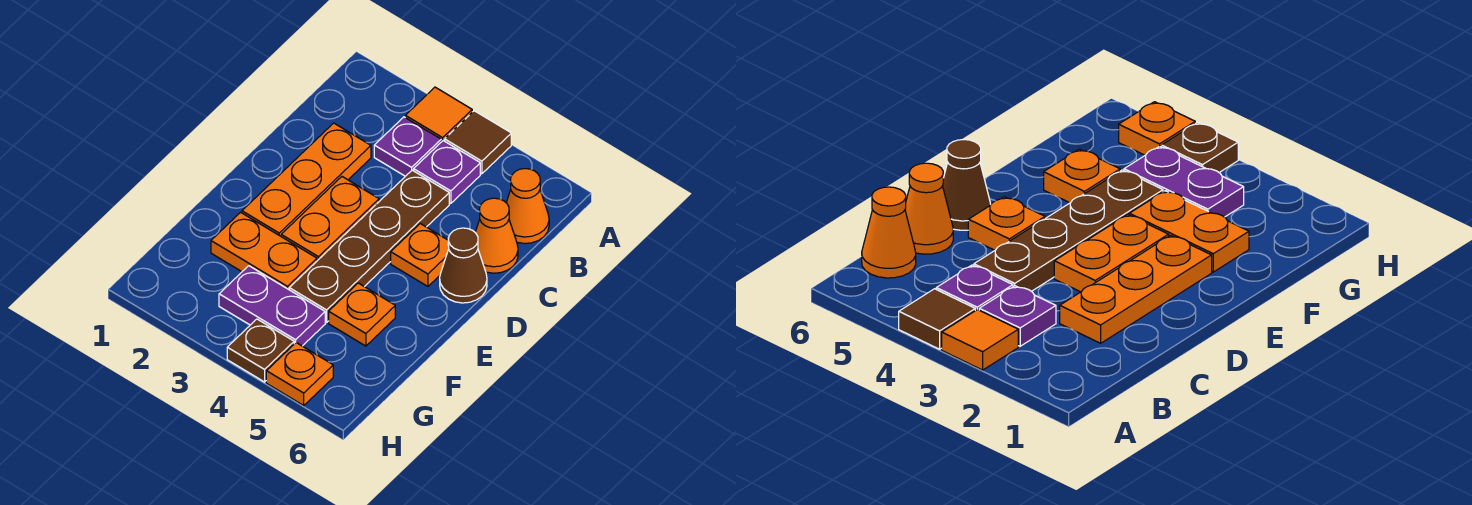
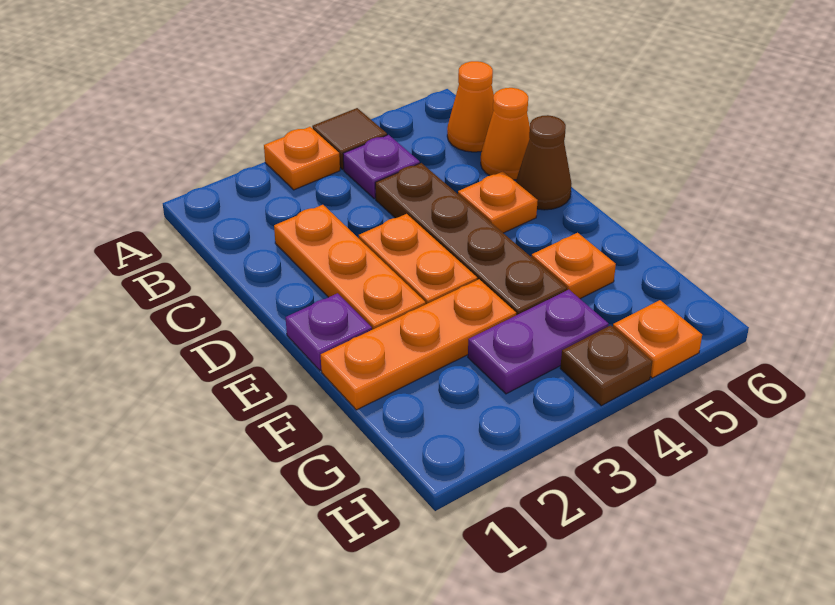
orange 1x1 tile [405,87,472,142] -> orange 1x1 plate [264,127,340,190]
purple 1x1 plate [374,117,441,176] -> purple 1x1 plate moved to [286,293,372,371]
orange 1x2 plate [211,212,317,289] -> orange 1x3 plate [321,279,516,410]

